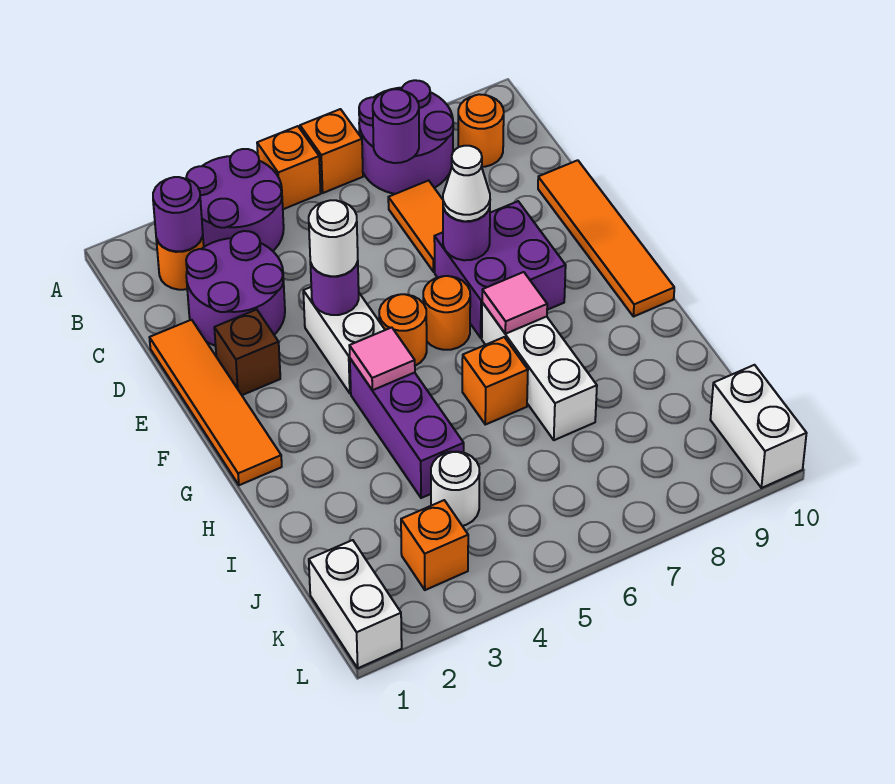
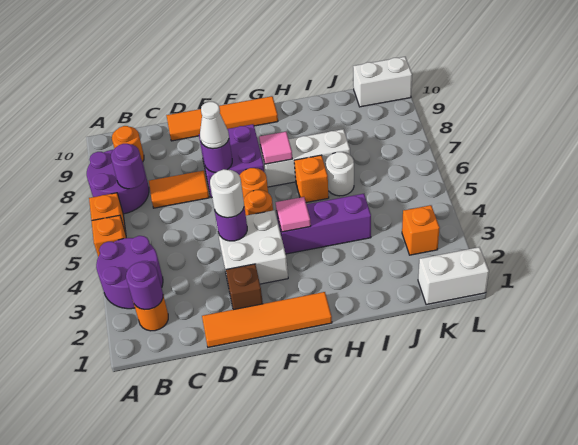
purple 2x2 round brick [186,231,285,346] -> none
white 1x2 brick [303,287,385,393] -> white 2x2 brick [216,210,288,284]
white 1x1 round brick [431,452,480,526] -> white 1x1 round brick moved to [326,152,354,196]

